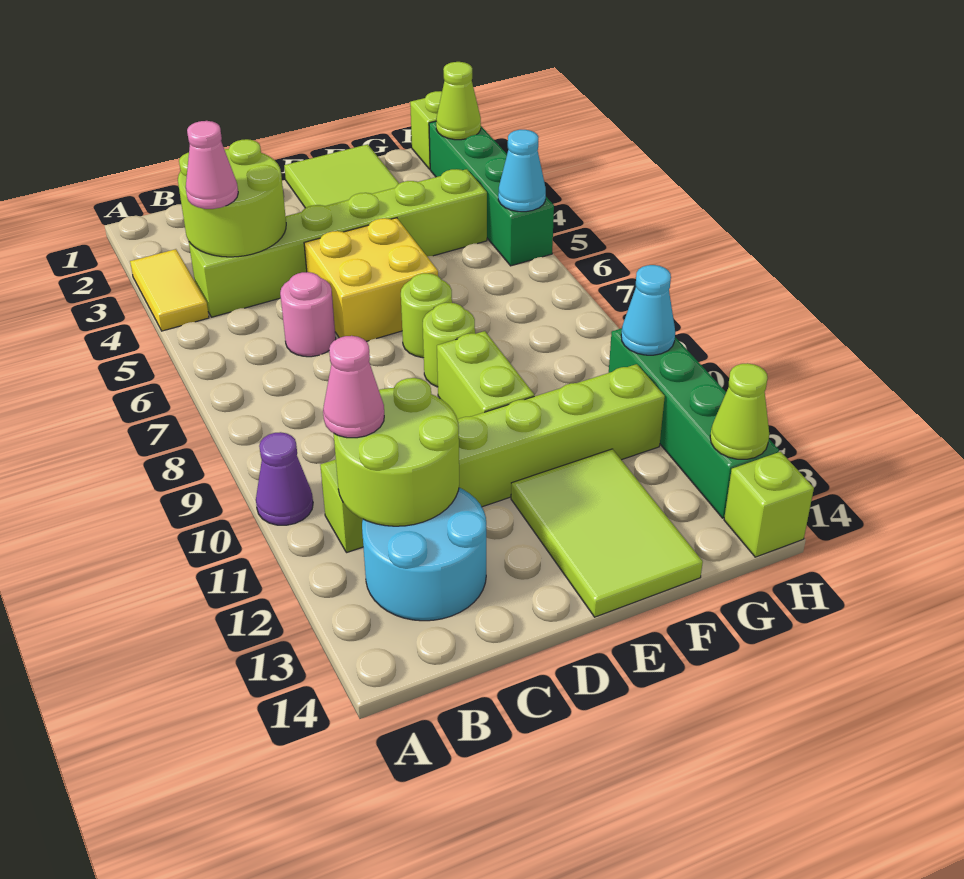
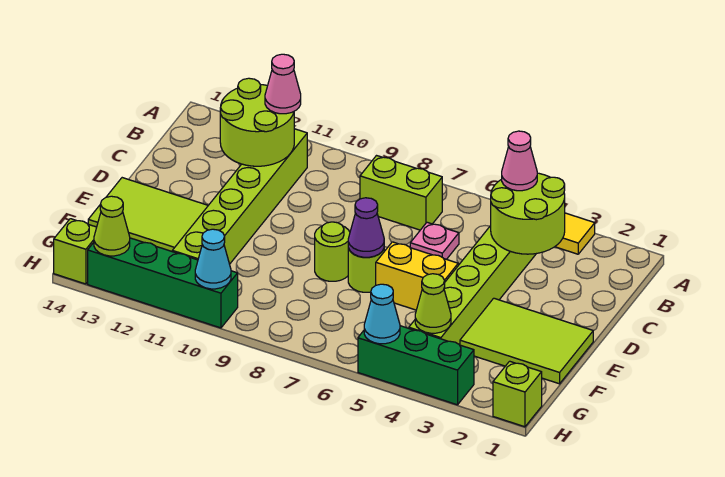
purple 1x1 cone [256,432,313,525] -> purple 1x1 cone moved to [348,198,384,257]
cyan 2x2 round brick [362,488,486,621] -> none
pink 1x1 round brick [280,272,336,357] -> pink 1x1 plate [410,222,459,259]
yellow 2x2 brick [304,218,438,341] -> yellow 1x2 brick [376,242,458,310]
lime 1x2 brick [437,331,534,420] -> lime 1x2 brick moved to [360,156,442,230]
green 1x4 brick [429,121,554,266] -> green 1x3 brick [358,326,474,405]
lime 1x1 cone [436,62,481,140] -> lime 1x1 cone moved to [415,274,451,333]

